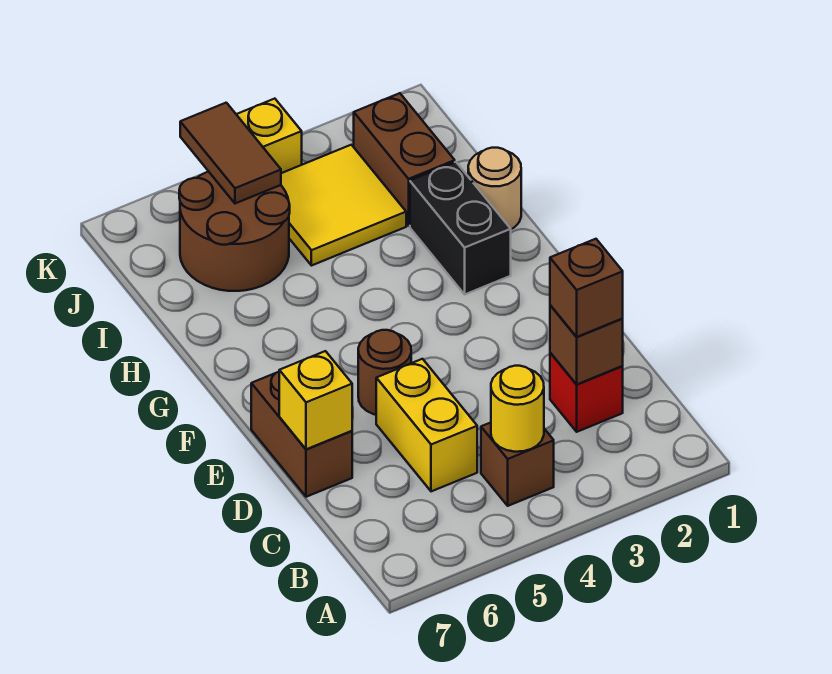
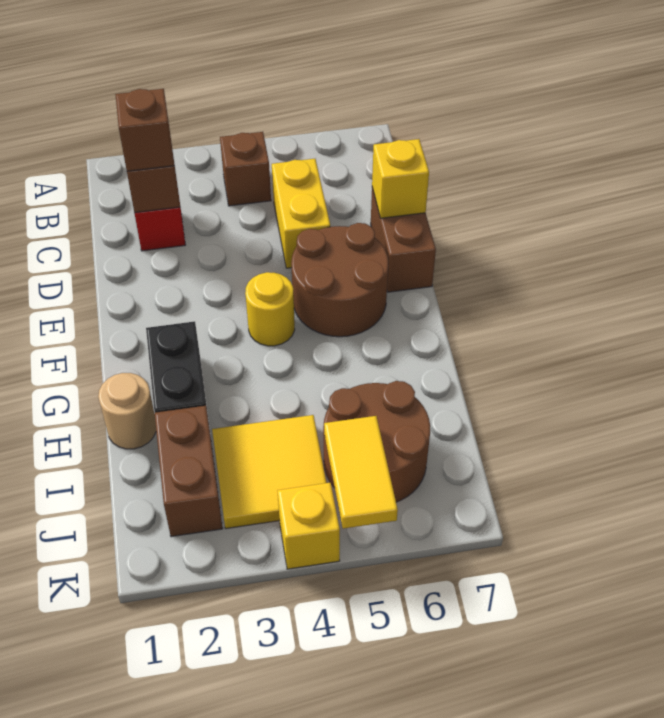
yellow 1x1 round brick [491,366,544,452] -> yellow 1x1 round brick moved to [245,272,295,346]
brown 1x1 round brick [358,330,411,415] -> brown 2x2 round brick [291,223,388,337]
brown 1x2 tile [180,103,281,204] -> yellow 1x2 tile [324,416,398,529]

